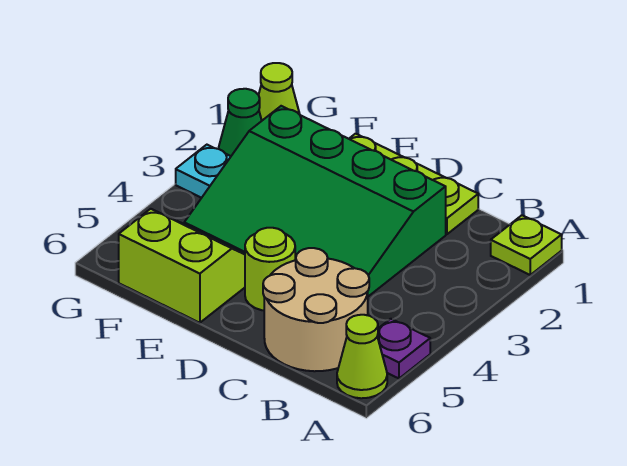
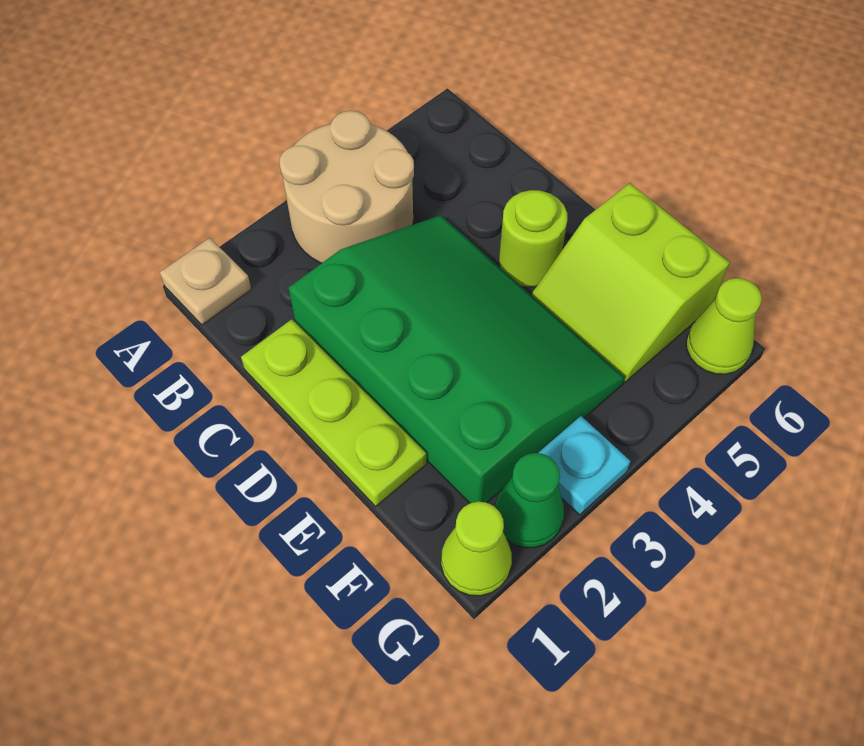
lime 1x1 plate [491,215,562,275] -> tan 1x1 plate [160,238,251,325]
purple 1x1 plate [377,319,430,378] -> none
lime 1x1 cone [337,315,387,398] -> lime 1x1 cone moved to [686,278,762,374]
tan 2x2 round brick [263,248,369,371] -> tan 2x2 round brick moved to [280,111,414,263]

